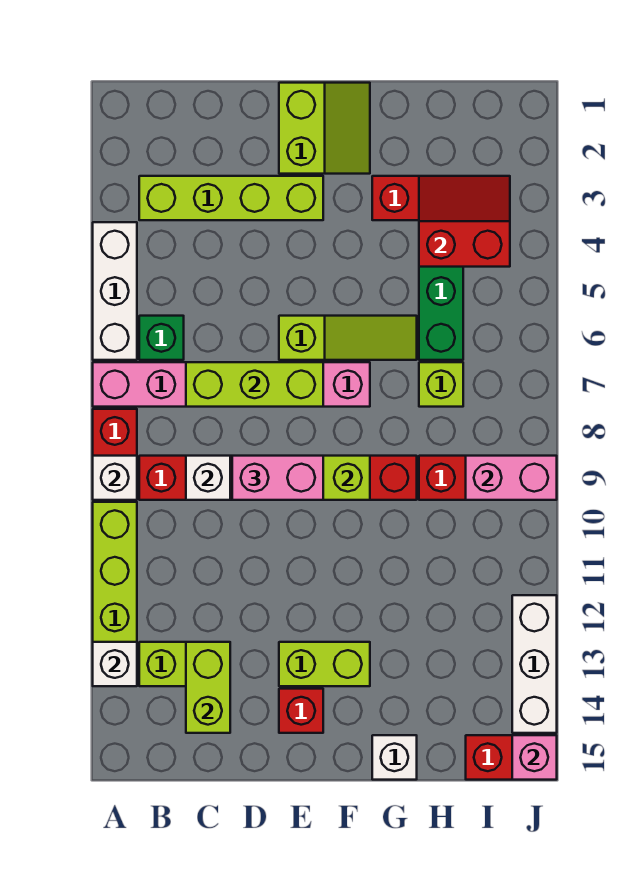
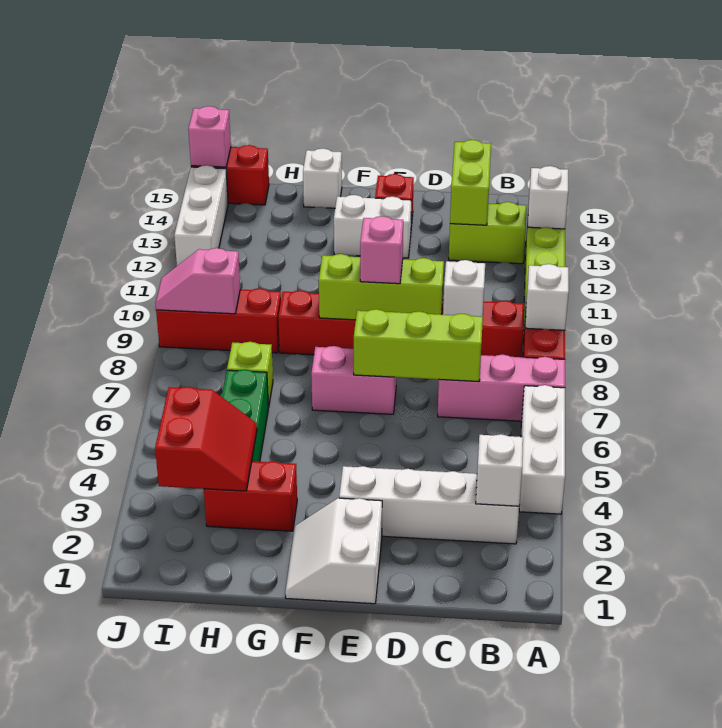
lime 1x4 brick [139,176,323,220] -> white 1x4 brick [339,466,519,544]
none -> white 1x1 brick [476,434,523,506]
green 1x1 brick [139,316,184,360] -> none
pink 1x2 brick [232,456,323,500] -> pink 1x1 brick [360,216,403,284]
lime 2x2 slope [279,83,370,174] -> white 2x2 slope [285,498,382,604]
lime 1x3 slope [279,316,417,360] -> none
lime 1x2 brick [279,642,370,686] -> white 1x2 brick [334,195,411,258]
red 2x2 slope [419,176,510,267] -> red 2x2 slope turned to [155,387,257,491]
pink 1x2 brick [466,456,557,500] -> pink 1x2 slope [156,248,240,314]

